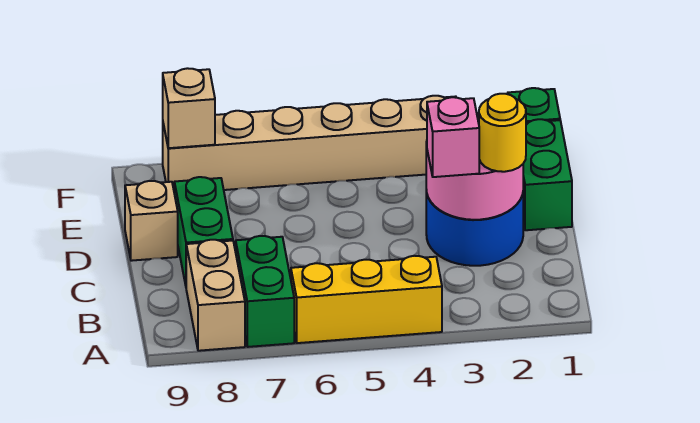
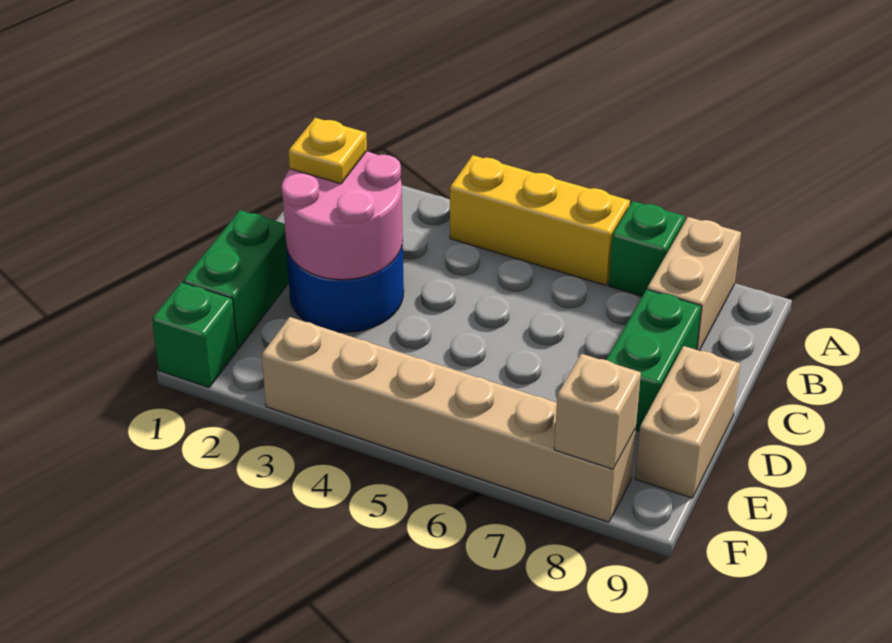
green 1x2 brick [236,236,294,347] -> green 1x1 brick [609,201,685,296]
yellow 1x1 round brick [479,94,526,172] -> yellow 1x1 plate [288,118,367,184]
pink 1x1 brick [427,97,479,177] -> none
tan 1x1 brick [125,181,178,261] -> tan 1x2 brick [635,346,740,498]

